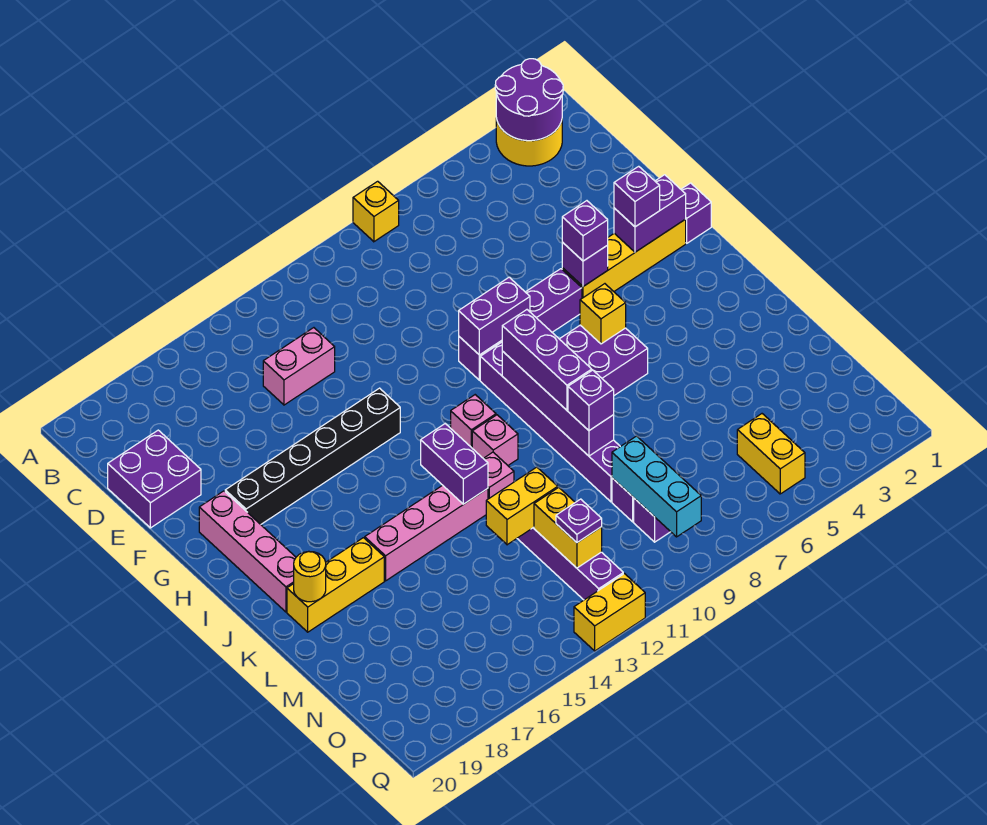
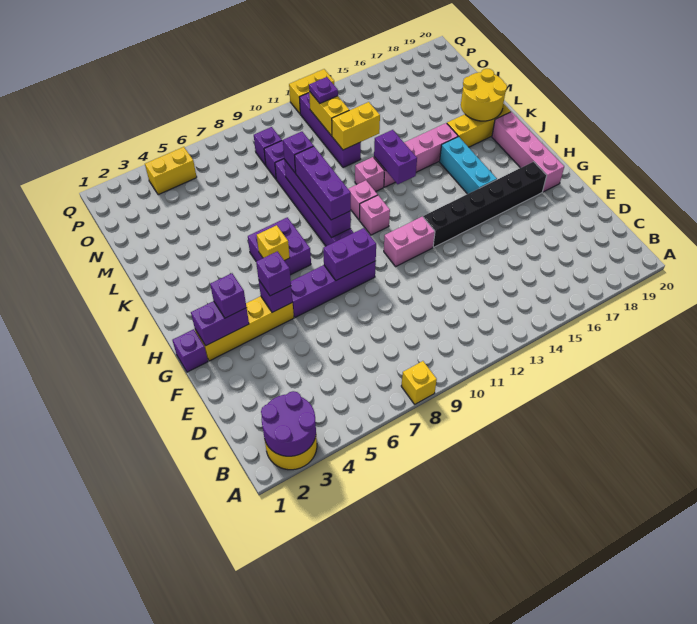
pink 1x2 brick [263,328,335,405] -> pink 1x2 brick moved to [384,216,435,266]
purple 2x2 brick [108,430,201,528] -> none
yellow 1x1 round brick [294,552,326,602] -> yellow 2x2 round brick [461,69,507,121]
cyan 1x3 brick [612,436,701,537] -> cyan 1x3 brick moved to [440,137,497,194]
yellow 1x2 brick [737,414,805,494] -> yellow 1x2 brick turned to [145,147,197,195]

